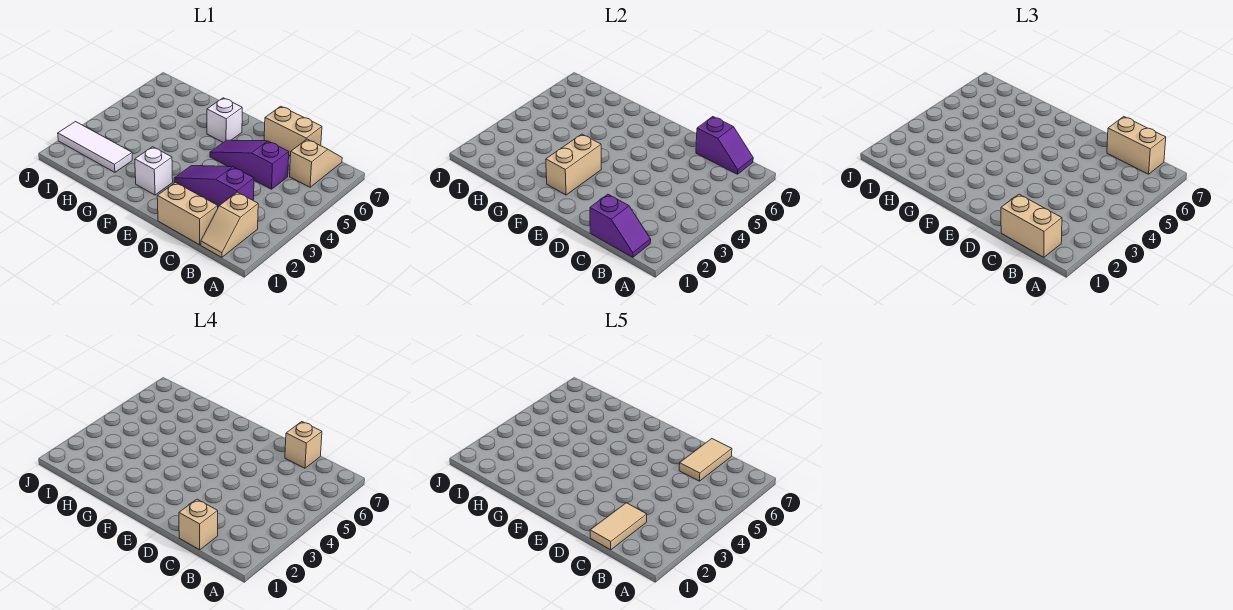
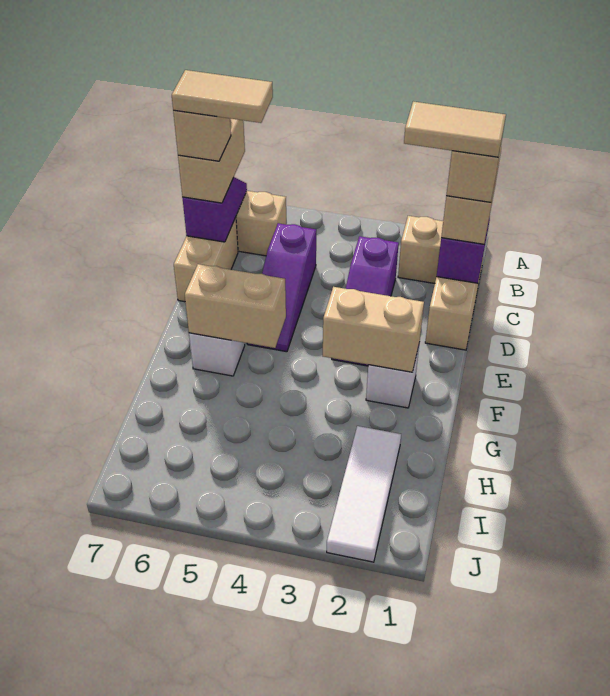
none -> tan 1x2 brick [185,264,286,348]

